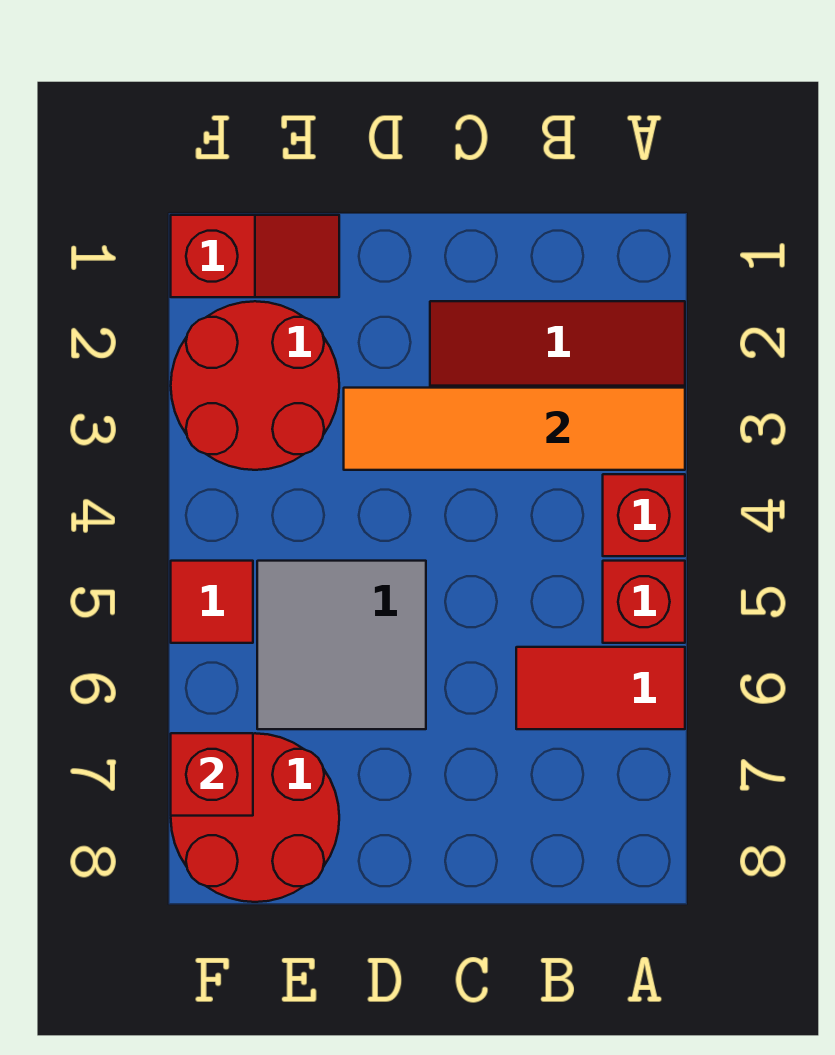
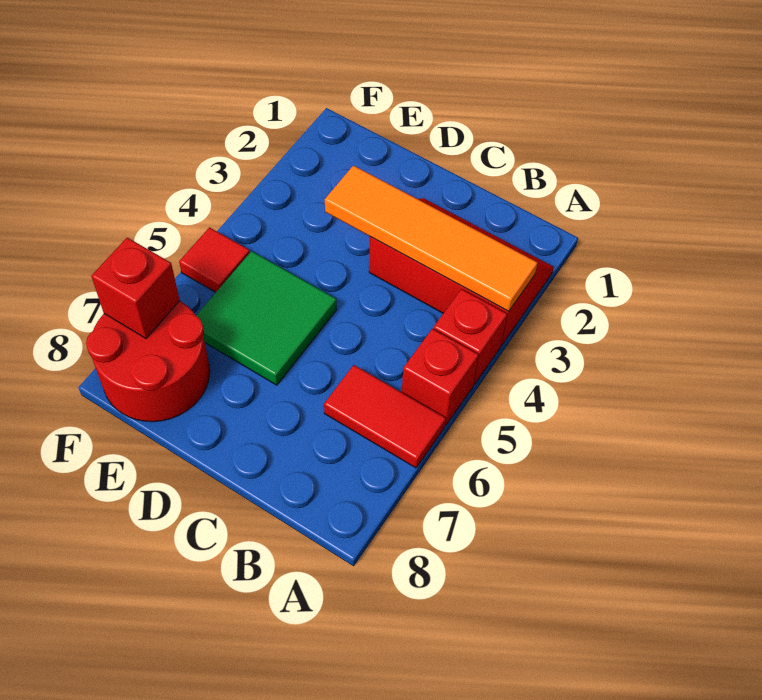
grey 2x2 tile [257,561,426,729] -> green 2x2 tile [196,251,337,385]
red 1x2 slope [171,215,339,297] -> none
red 2x2 round brick [171,301,339,470] -> none

